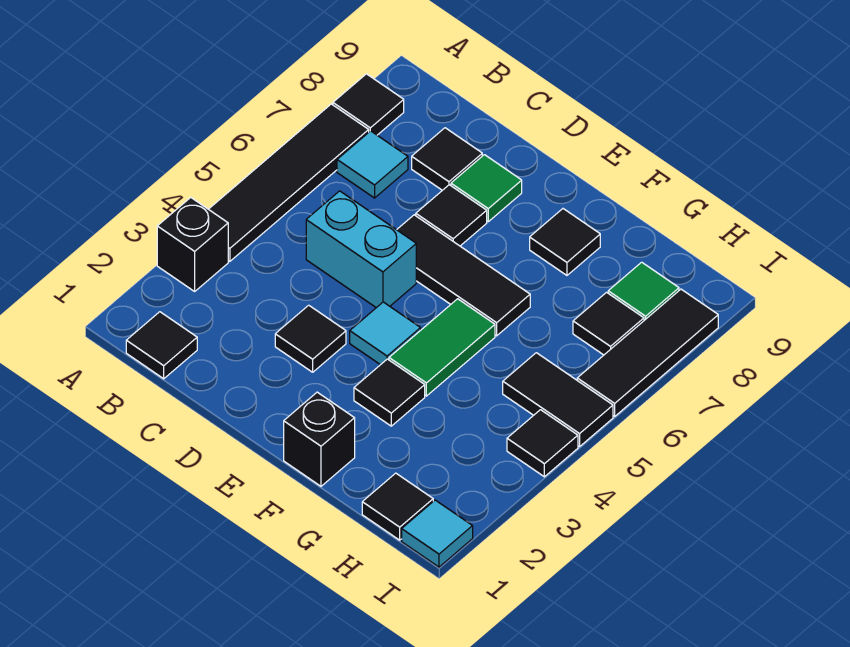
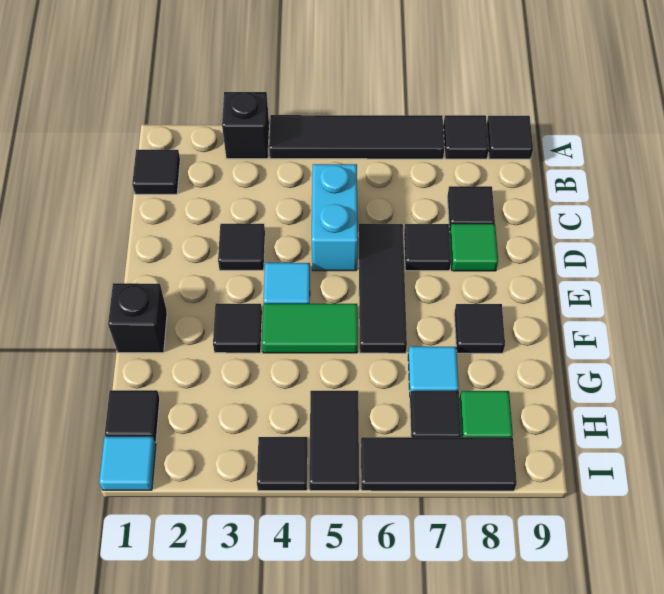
none -> black 1x1 tile [487,116,533,159]
cyan 1x1 tile [337,131,408,198] -> cyan 1x1 tile moved to [408,346,459,394]

